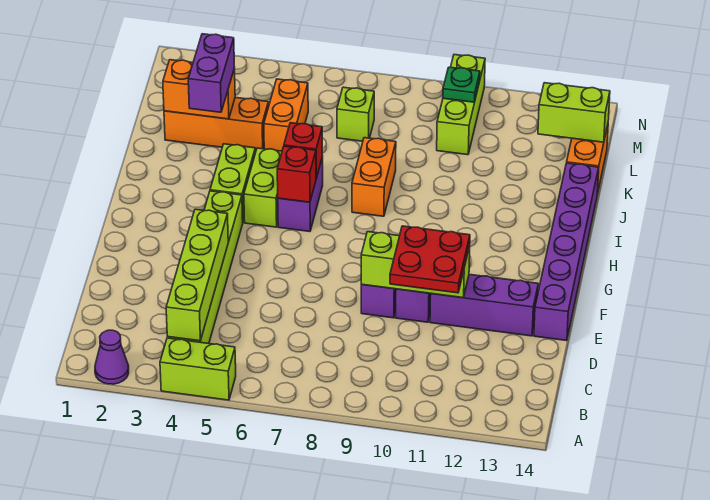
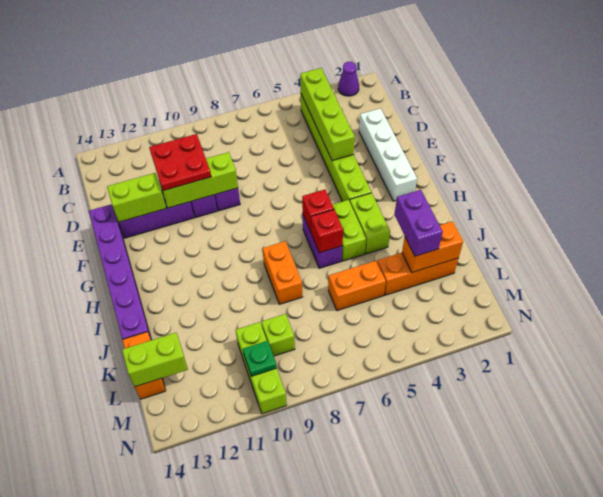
lime 1x2 brick [160,338,236,400] -> lime 1x2 brick moved to [107,173,166,222]
none -> white 1x4 brick [359,108,417,201]
orange 1x2 brick [264,79,308,151] -> orange 1x2 brick turned to [328,261,386,311]
lime 1x1 brick [337,87,374,141] -> lime 1x1 brick moved to [262,314,295,356]

